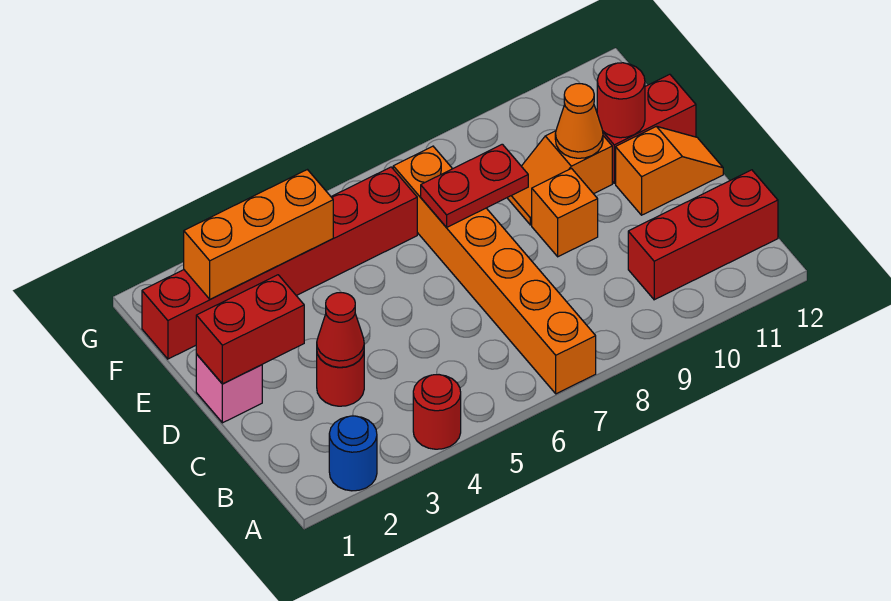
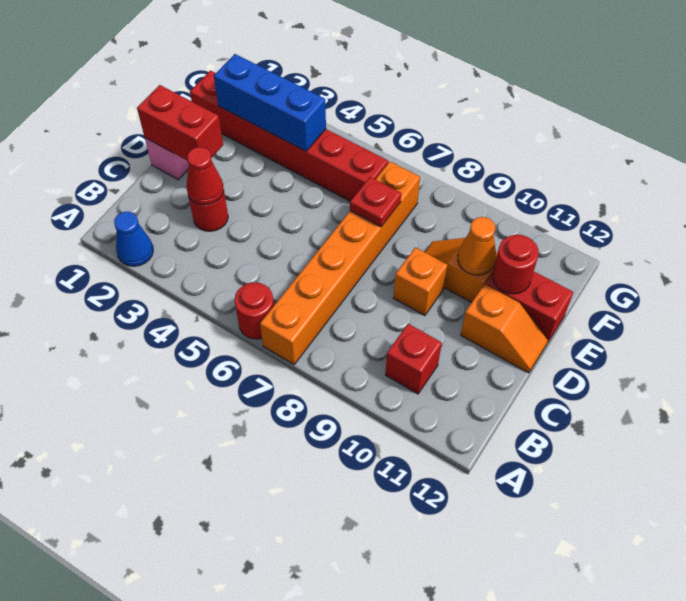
blue 1x1 round brick [329,416,377,491] -> blue 1x1 cone [114,211,153,266]
red 1x1 round brick [413,375,461,449] -> red 1x1 round brick moved to [234,282,274,339]
red 1x3 brick [628,170,778,300] -> red 1x1 brick [385,324,442,394]
red 1x2 plate [421,144,528,228] -> red 1x1 plate [350,177,401,227]
orange 1x3 brick [184,170,333,299] -> blue 1x3 brick [214,54,326,151]

